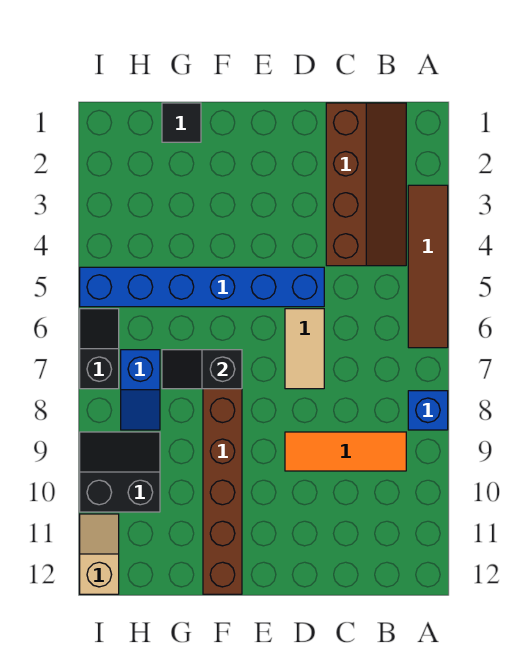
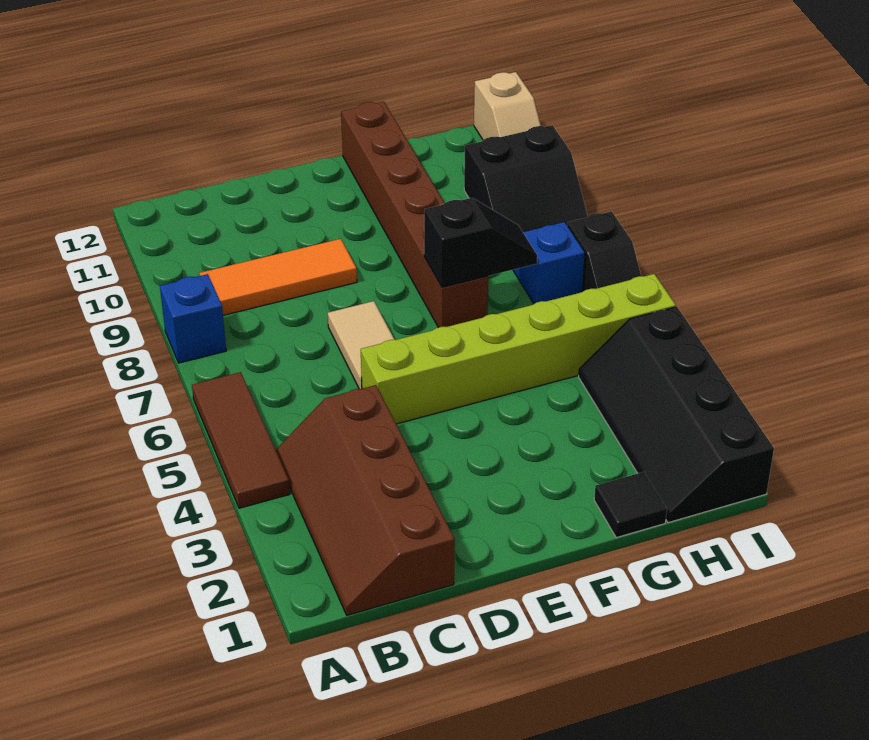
brown 1x4 tile [408,185,448,348] -> brown 1x3 tile [192,372,290,508]
blue 1x6 brick [80,267,324,307] -> lime 1x6 brick [361,274,676,424]
none -> black 2x4 slope [579,307,774,523]

